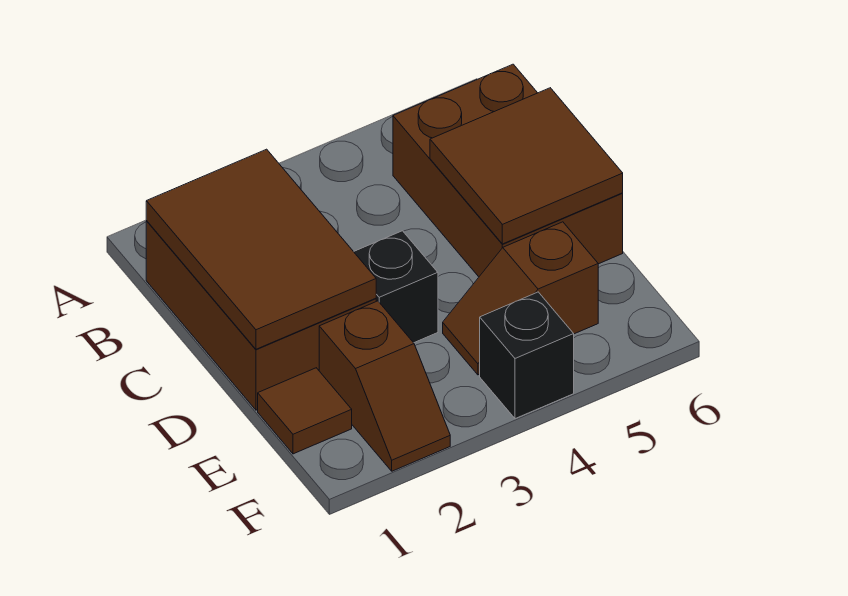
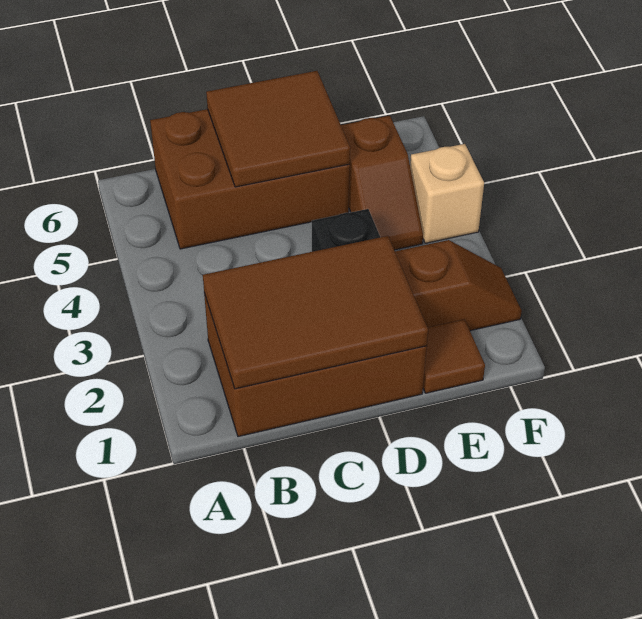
black 1x1 brick [480,292,574,419] -> tan 1x1 brick [410,144,484,243]

